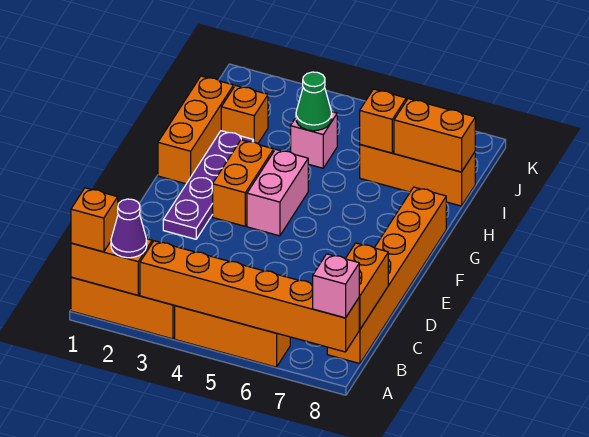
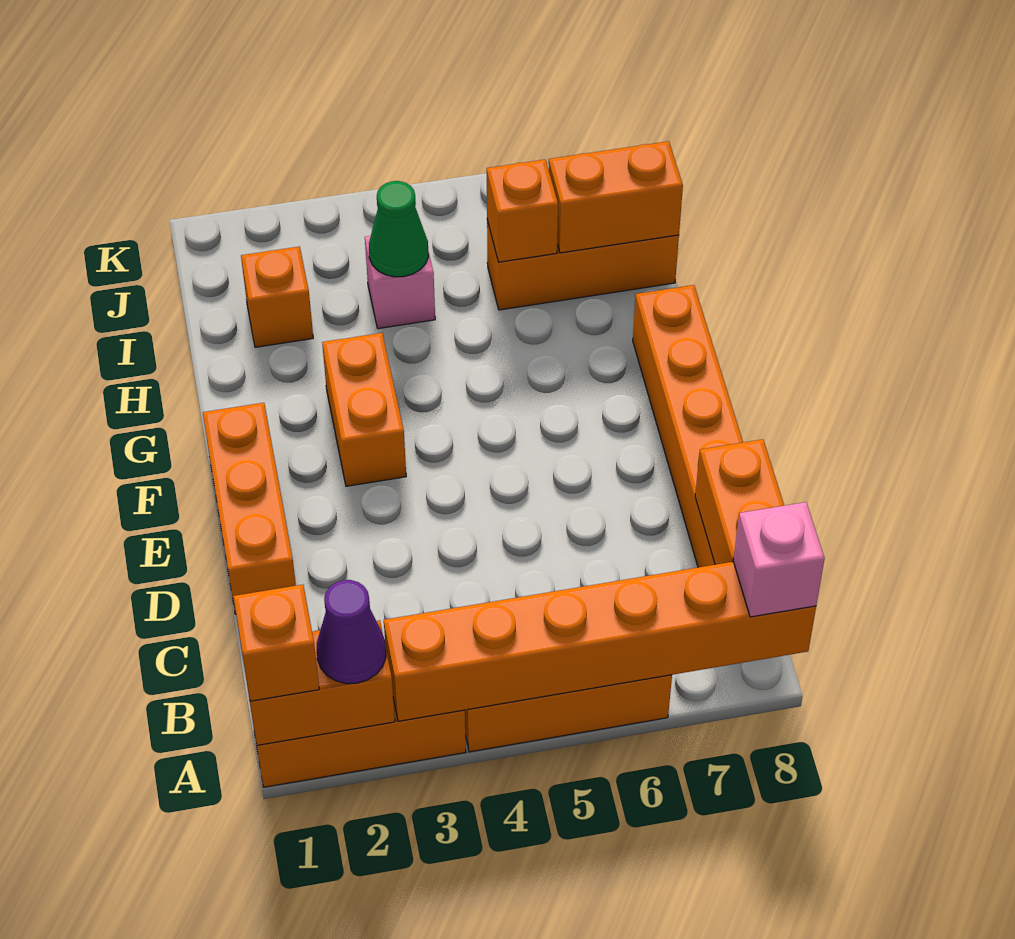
purple 1x4 plate [163,131,254,239] -> none
pink 1x2 brick [247,149,308,236] -> none
orange 1x3 brick [158,76,234,184] -> orange 1x3 brick moved to [203,403,296,614]

